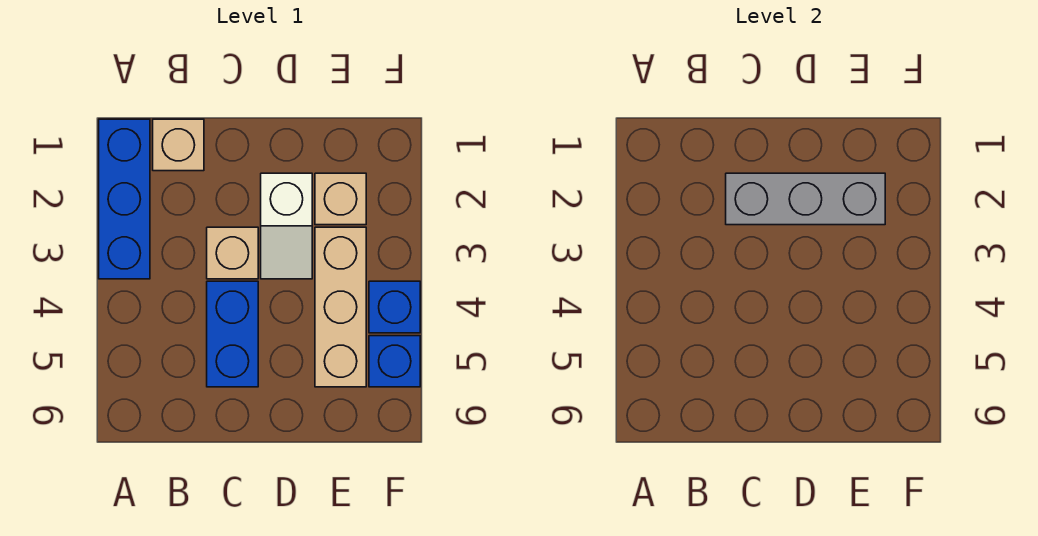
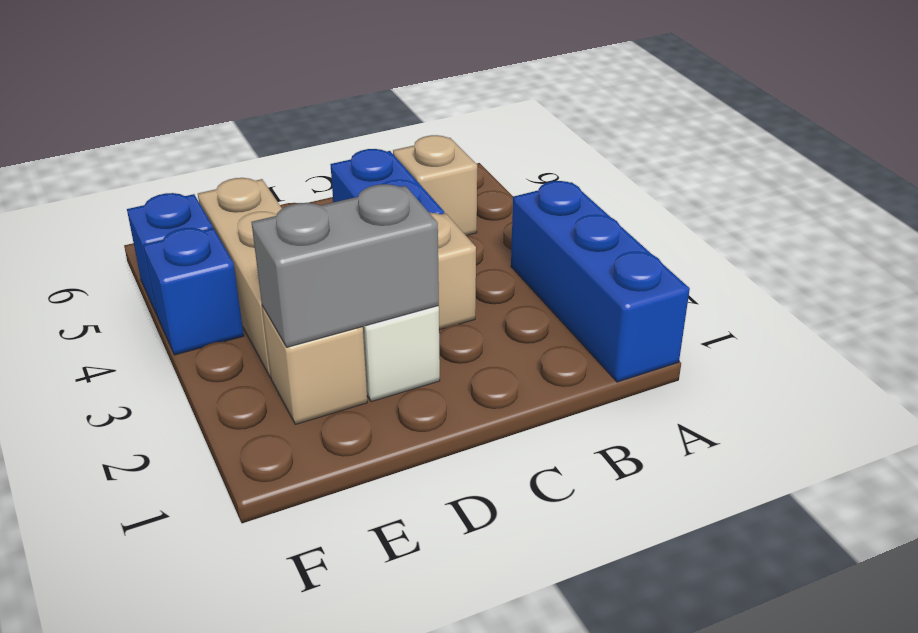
tan 1x1 brick [153,119,204,171] -> tan 1x1 brick moved to [393,135,477,235]
grey 1x3 brick [726,173,885,225] -> grey 1x2 brick [251,184,439,347]

